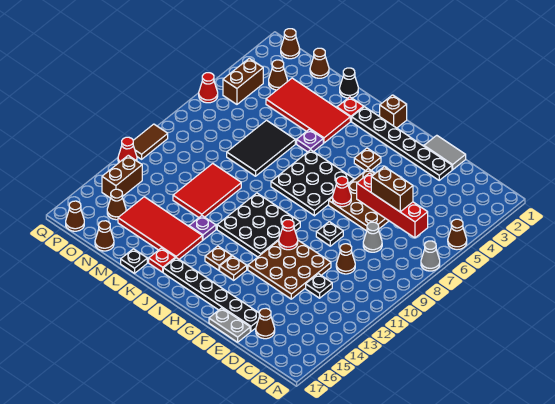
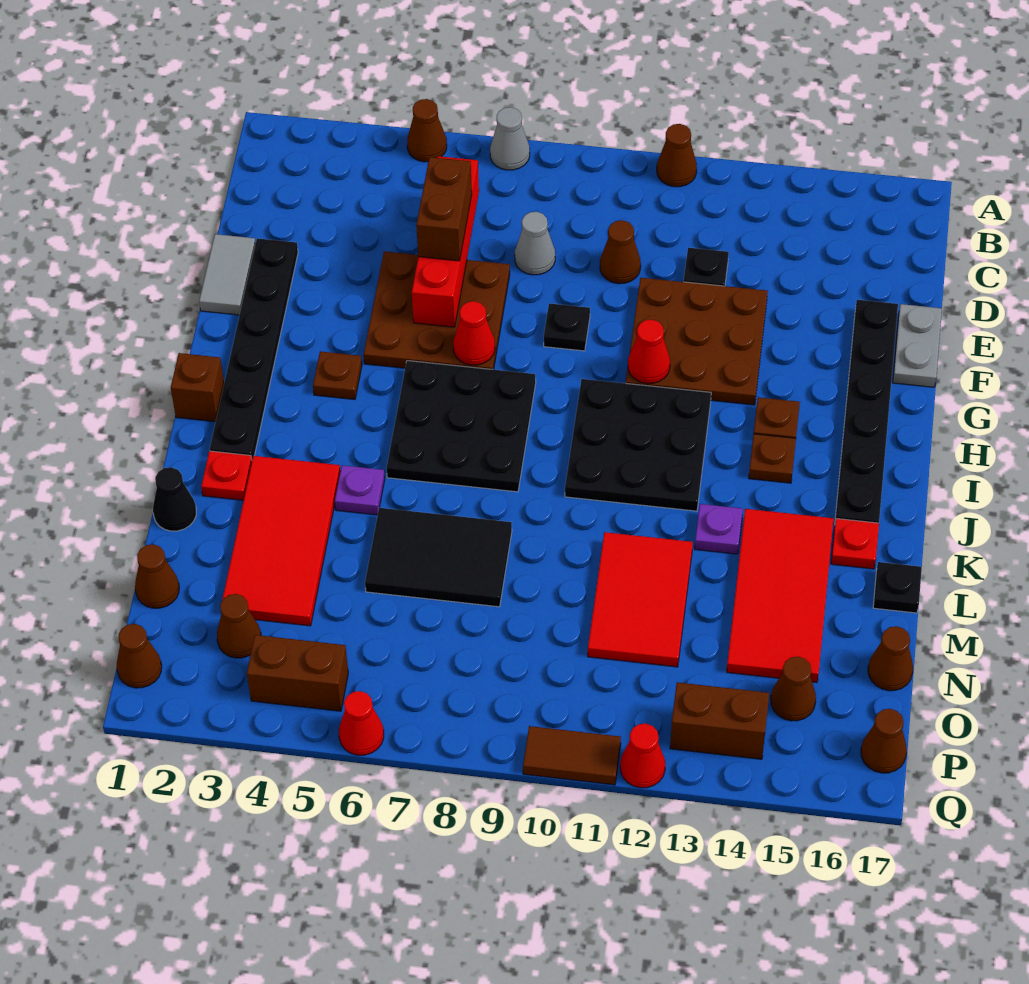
brown 1x1 cone [256,308,275,339] -> brown 1x1 cone moved to [657,124,697,187]
red 2x3 tile [173,164,241,217] -> red 2x3 tile turned to [588,532,693,667]

